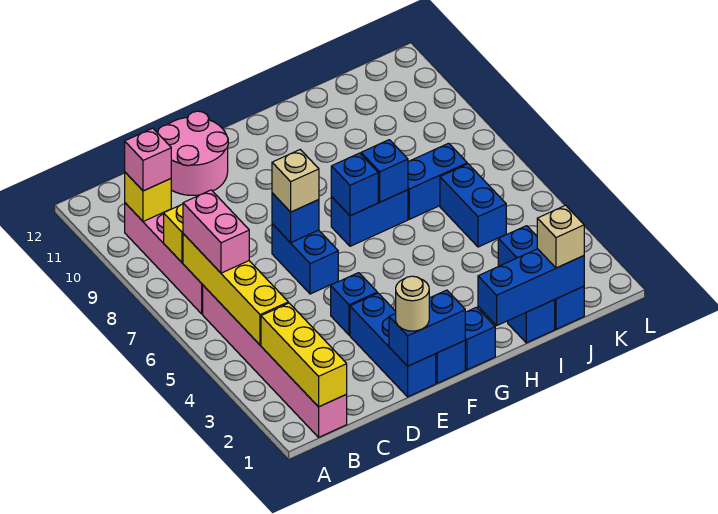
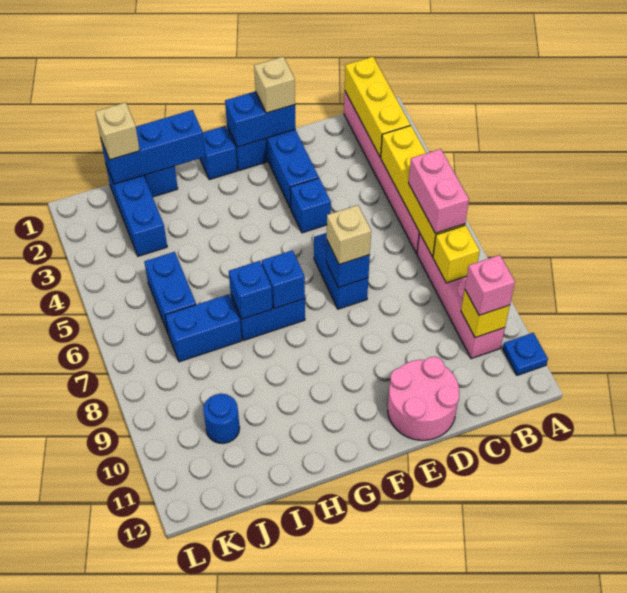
none -> blue 1x1 plate [503,333,548,375]
tan 1x1 round brick [396,276,429,331] -> tan 1x1 brick [254,57,295,113]
none -> blue 1x1 round brick [203,394,240,443]

